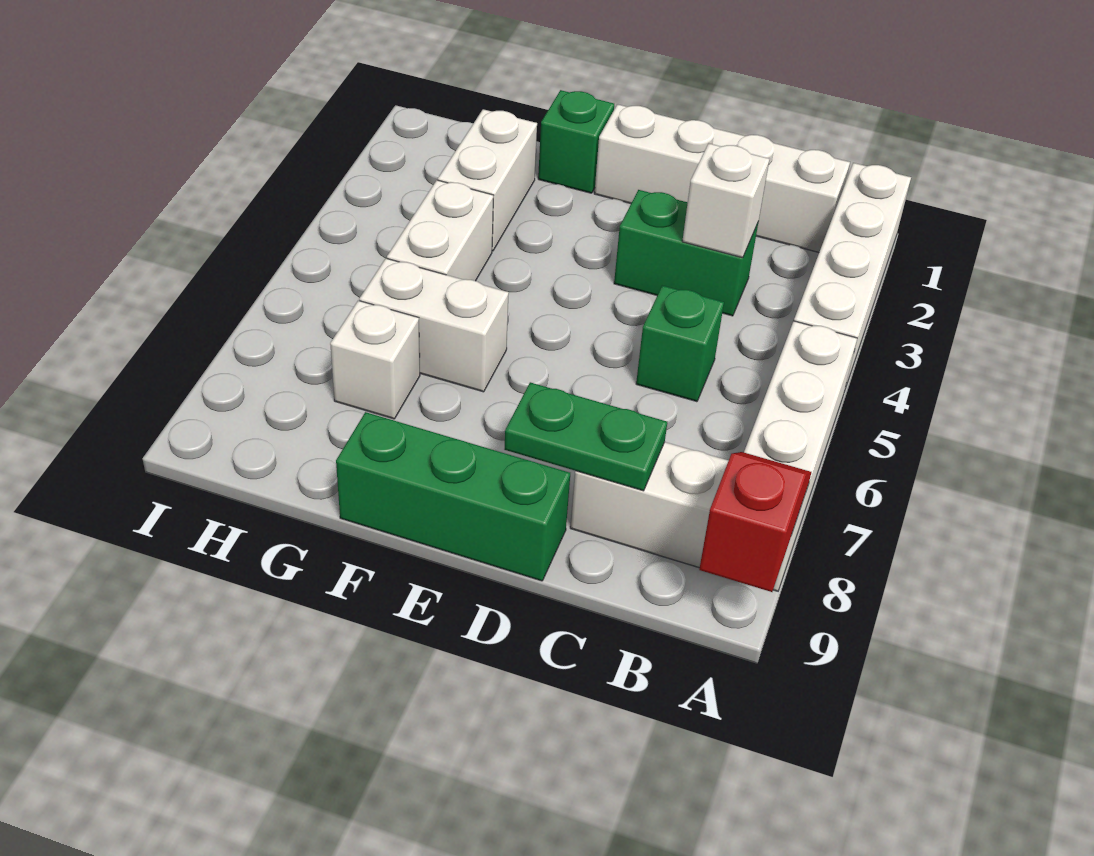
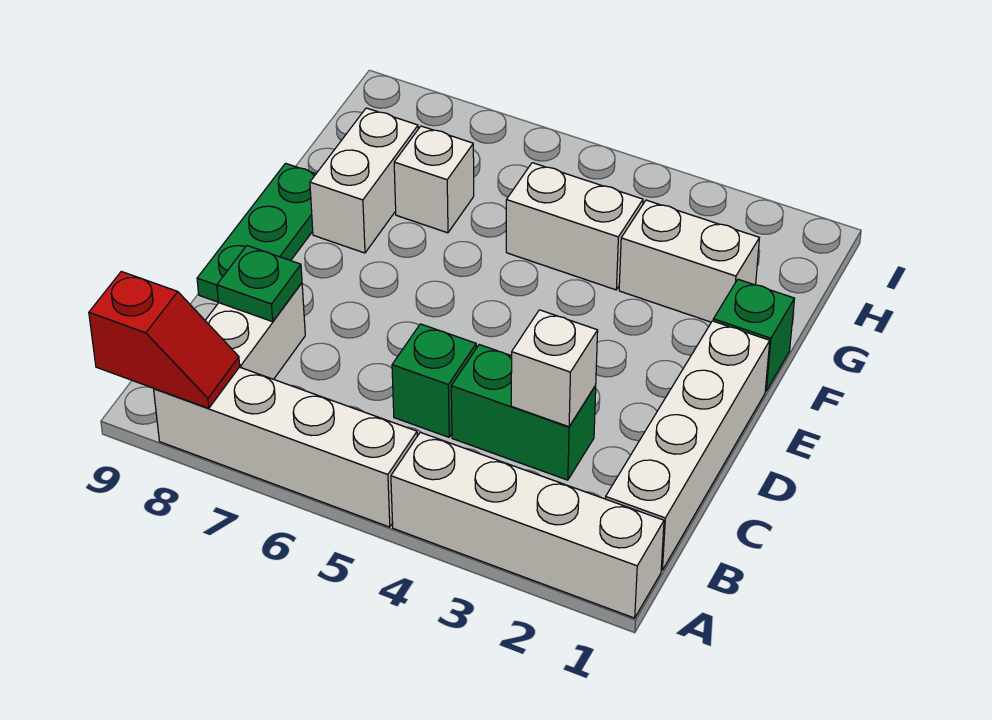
green 1x2 brick [614,190,758,316] -> green 1x2 brick turned to [451,345,596,480]
green 1x2 plate [504,382,667,491] -> green 1x1 plate [217,246,302,322]
green 1x3 brick [336,412,570,581] -> green 1x3 plate [197,163,316,302]
white 1x2 brick [359,258,509,392] -> white 1x2 brick moved to [310,108,418,253]

